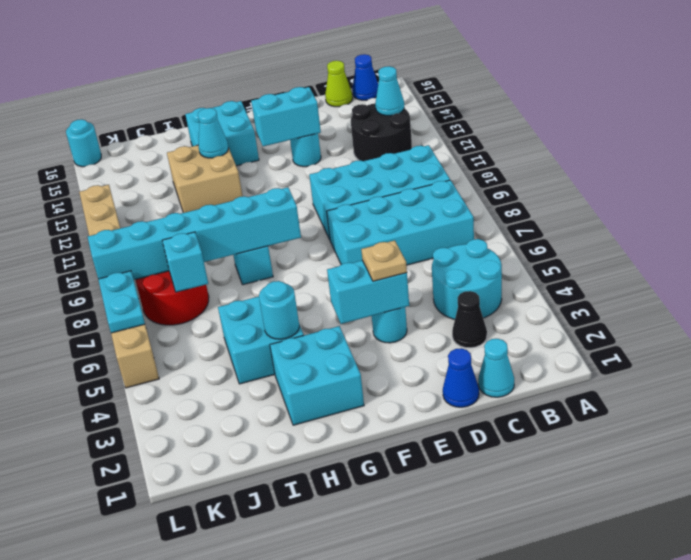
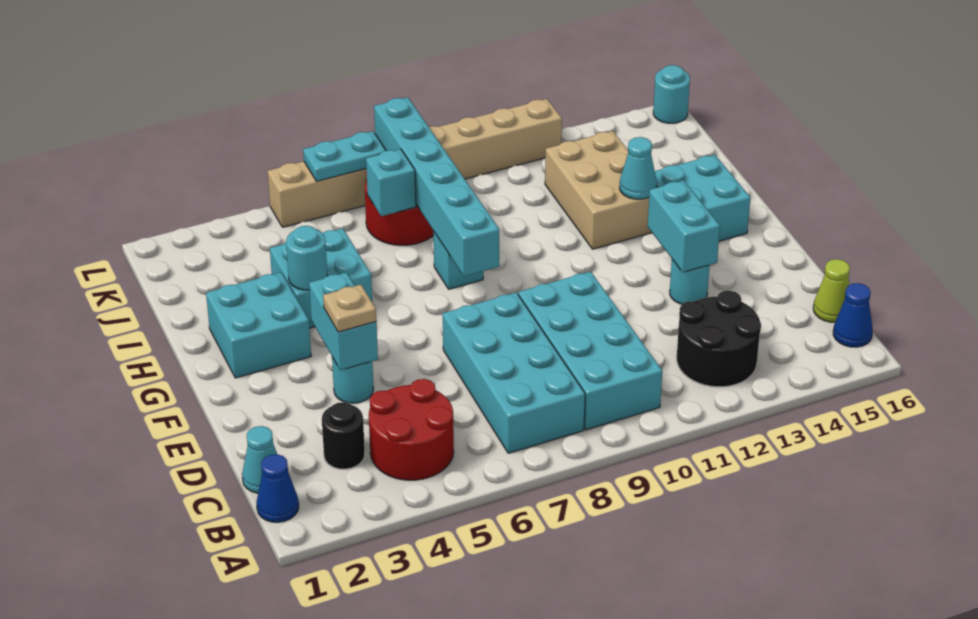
cyan 2x2 round brick [432,239,502,319] -> red 2x2 round brick [369,379,454,480]
cyan 1x1 cone [375,66,404,116] -> none
black 1x1 cone [452,291,487,348] -> black 1x1 round brick [322,402,365,469]
blue 1x1 cone [443,348,479,407] -> blue 1x1 cone moved to [256,454,299,522]
tan 2x2 brick [167,145,243,213] -> tan 2x3 brick [545,131,657,249]

